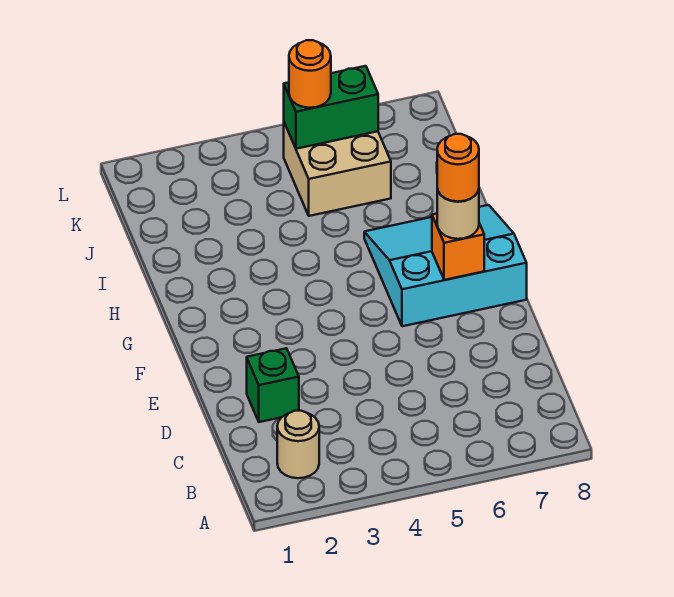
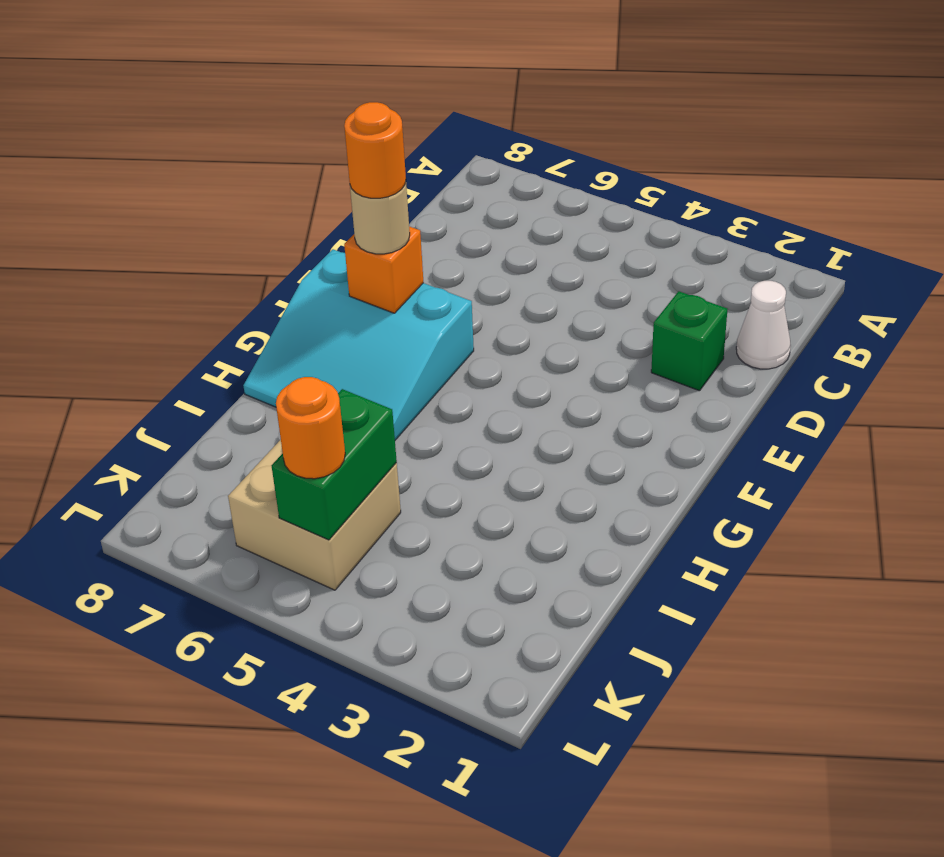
tan 1x1 round brick [277,411,319,478] -> none
none -> white 1x1 cone [736,281,791,369]
green 1x2 brick [284,66,379,149] -> green 1x2 brick turned to [271,389,397,540]

